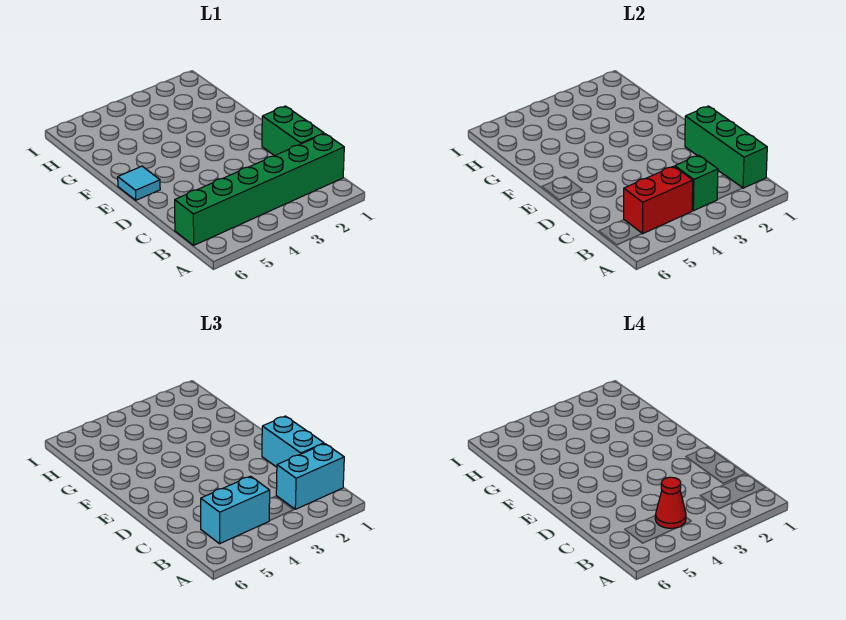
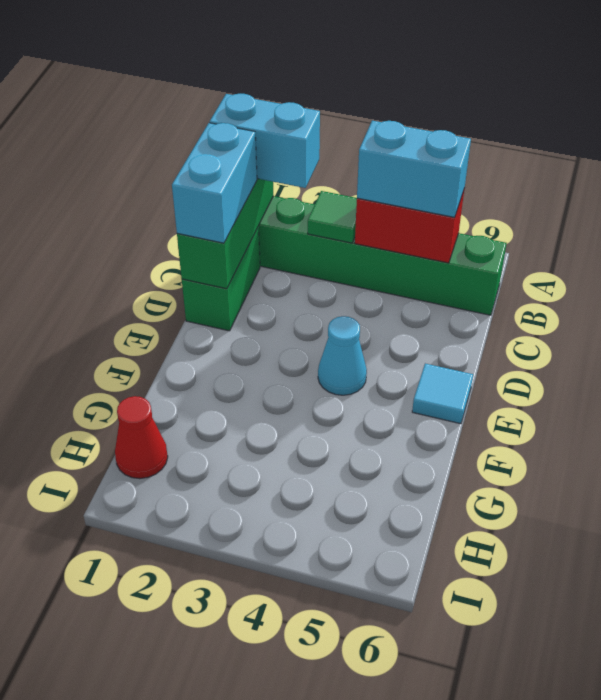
green 1x1 brick [675,155,718,211] -> green 1x1 tile [308,191,357,243]
red 1x1 cone [655,477,686,528] -> red 1x1 cone moved to [115,396,168,479]
none -> cyan 1x1 cone [318,316,367,395]

